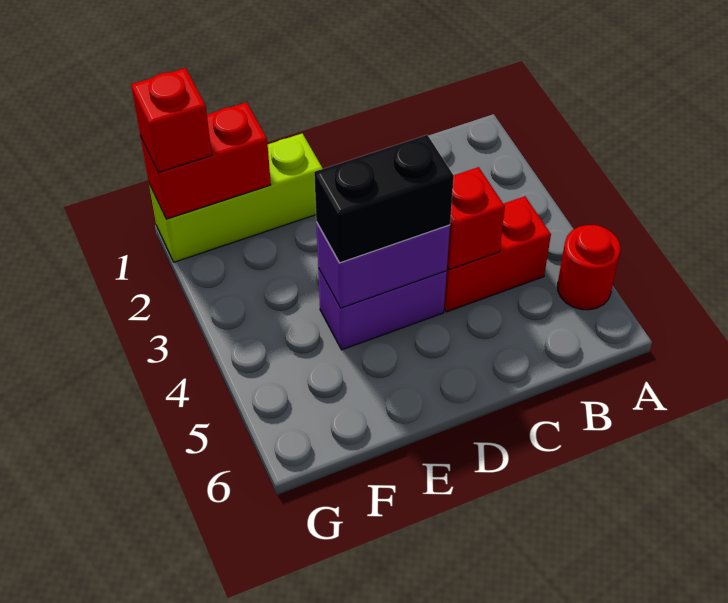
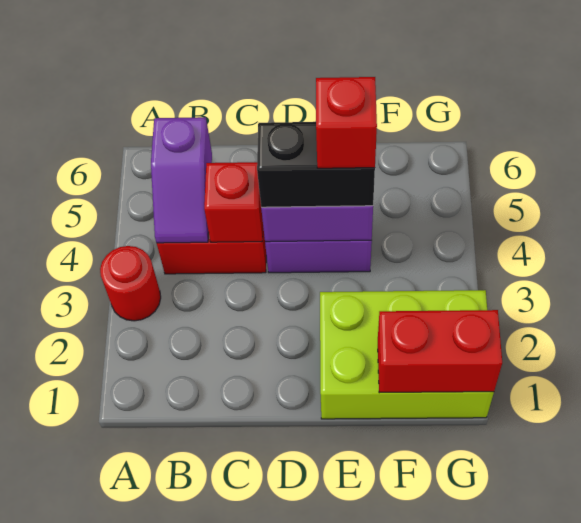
red 1x1 round brick [558,225,620,310] -> red 1x1 round brick moved to [100,246,161,321]
none -> purple 1x2 slope [151,117,212,243]
lime 1x3 brick [149,134,323,262] -> lime 2x3 brick [320,290,494,419]
red 1x1 brick [131,68,212,173] -> red 1x1 brick moved to [316,77,377,168]

